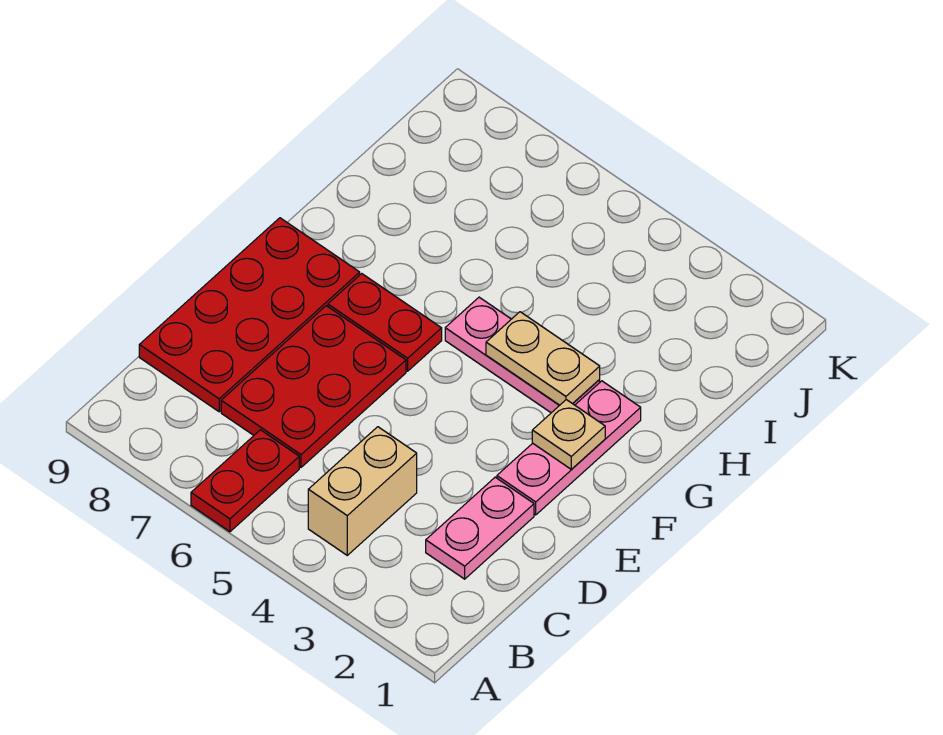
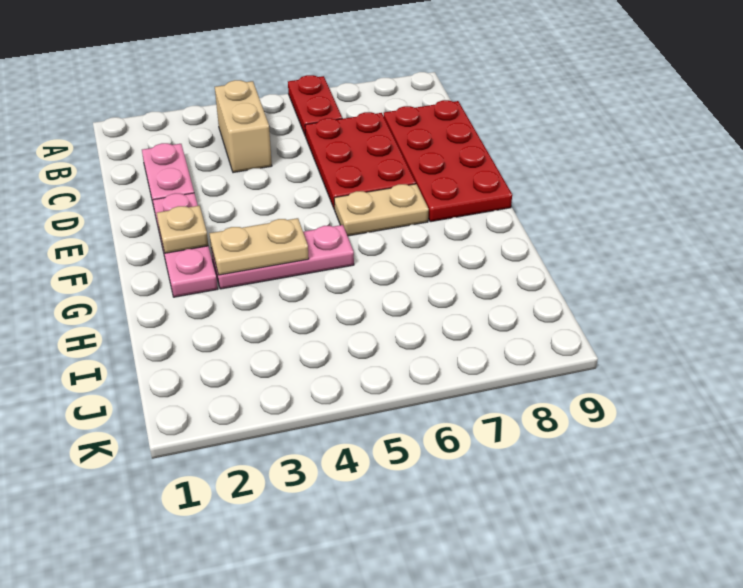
red 1x2 plate [328,274,442,371] -> tan 1x2 plate [334,184,429,236]

